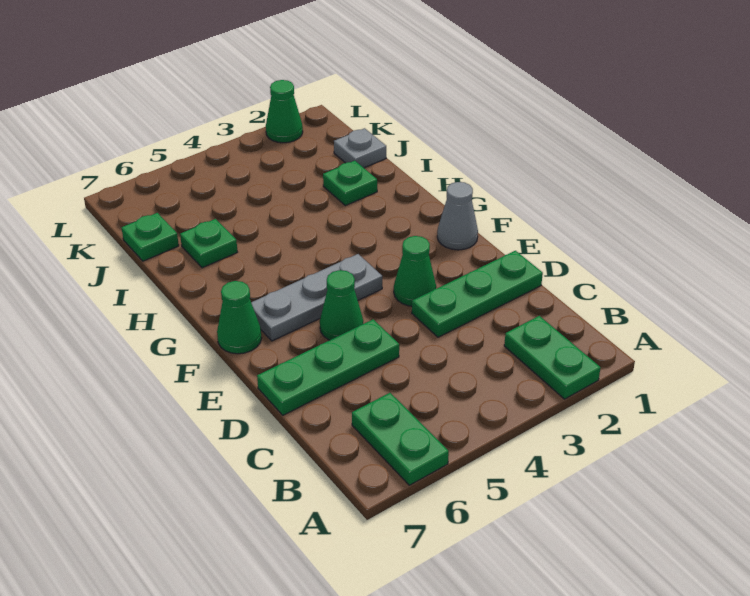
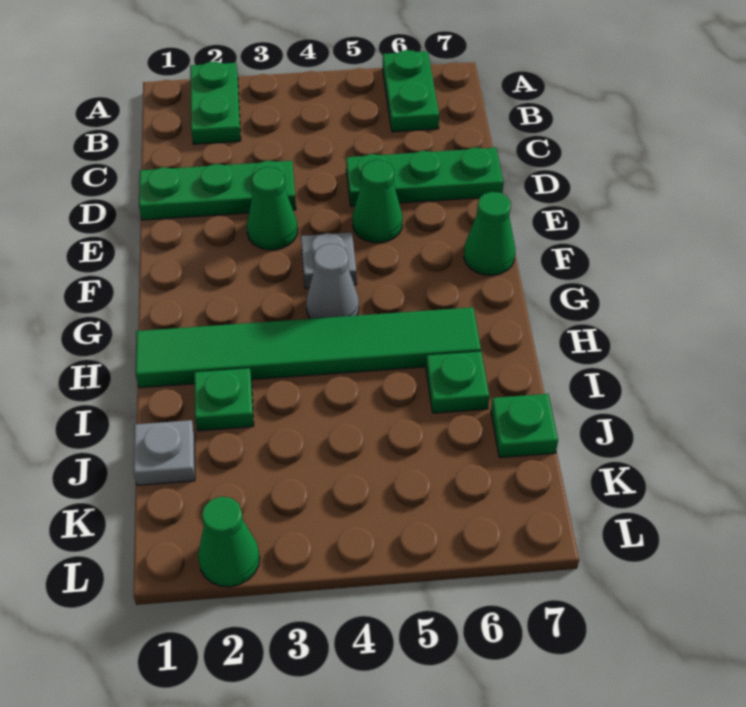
grey 1x1 cone [437,182,478,250] -> grey 1x1 cone moved to [306,244,359,319]
grey 1x3 plate [251,254,382,341] -> grey 1x1 plate [301,232,357,288]
none -> green 1x6 tile [136,307,481,388]

